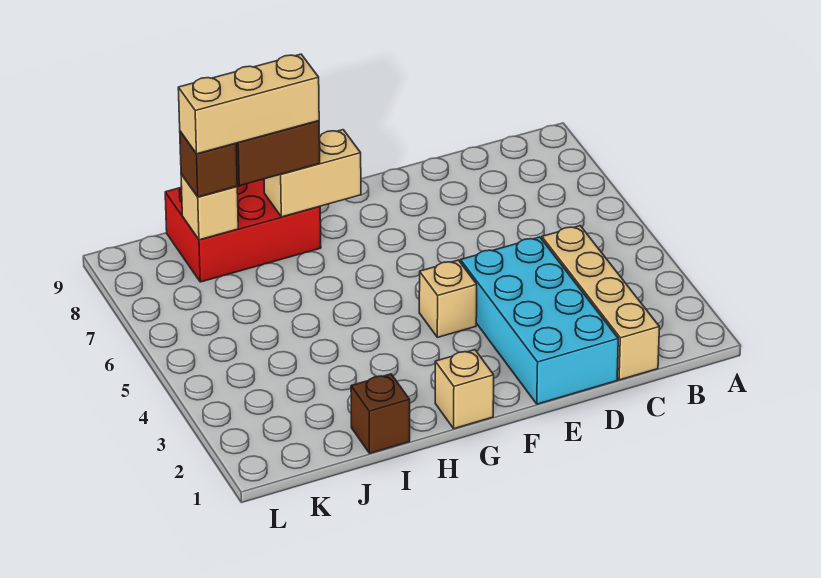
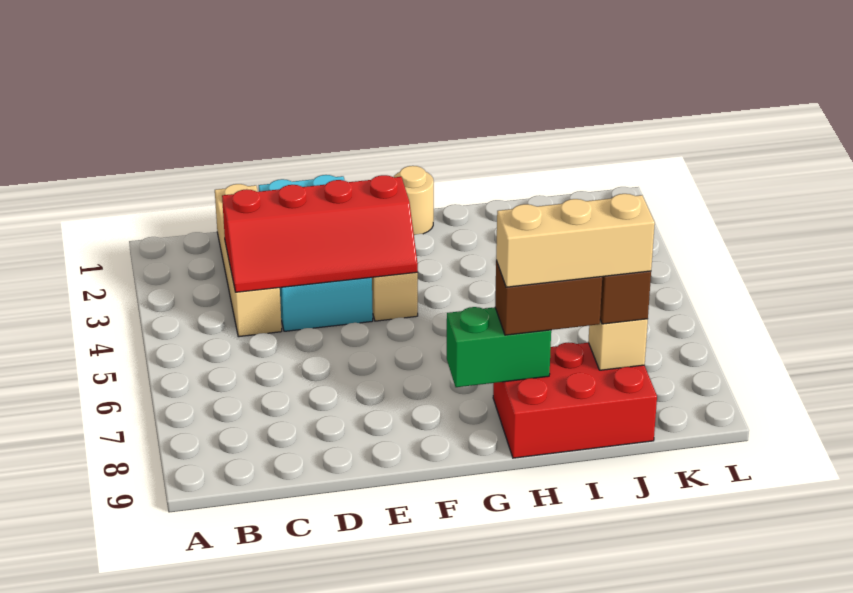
none -> red 2x4 slope [222,175,418,292]
tan 1x1 brick [435,350,494,429] -> tan 1x1 round brick [394,166,434,235]
tan 1x2 brick [264,130,361,217] -> green 1x2 brick [447,307,551,387]
brown 1x1 brick [351,374,410,453] -> none

